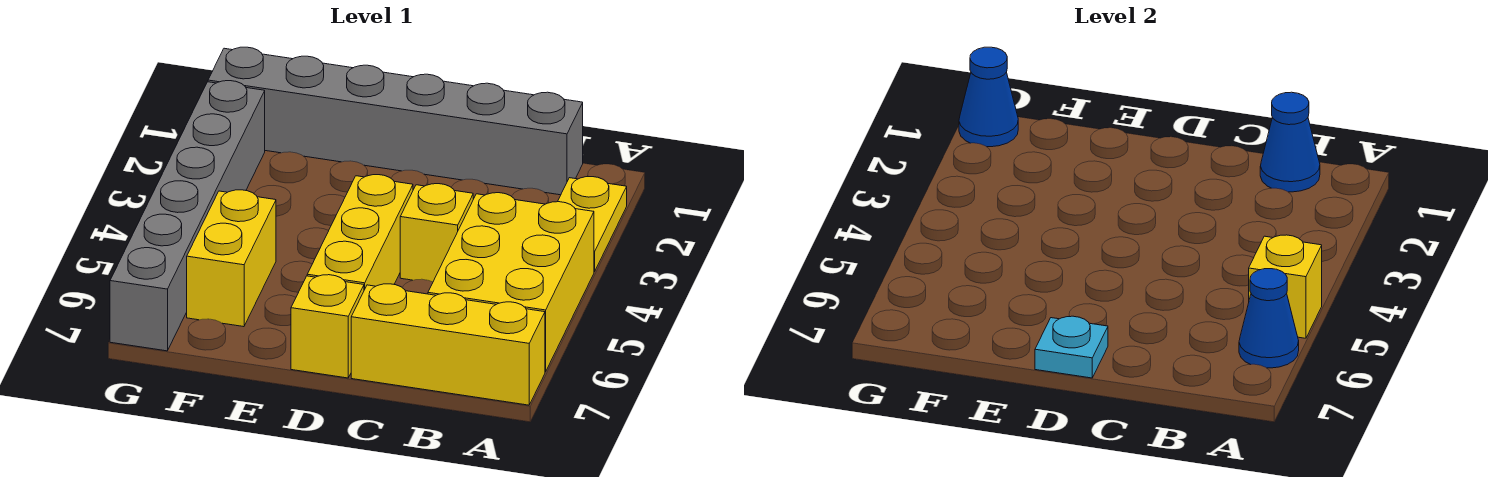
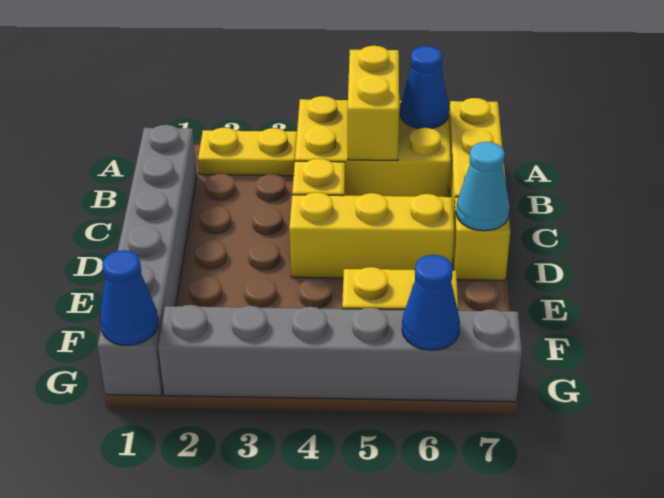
yellow 1x1 brick [1249,235,1322,338] -> yellow 1x2 brick [348,46,399,161]
blue 1x1 cone [1260,92,1320,192] -> blue 1x1 cone moved to [402,255,460,350]
cyan 1x1 plate [1035,316,1108,378] -> cyan 1x1 cone [456,142,510,231]

